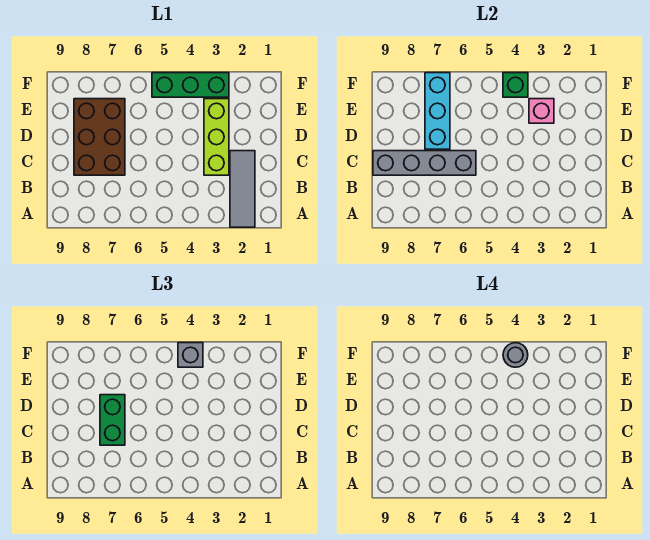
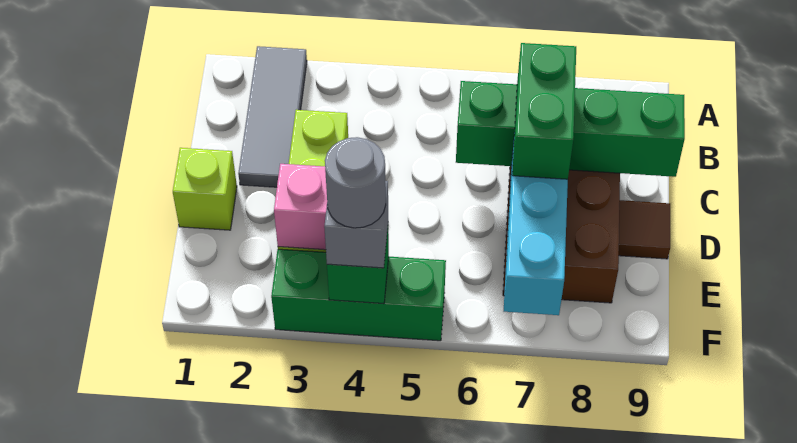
grey 1x4 brick [373,151,476,175] -> green 1x4 brick [456,81,685,177]
none -> lime 1x1 brick [173,148,237,230]
none -> brown 1x1 tile [619,200,670,259]

